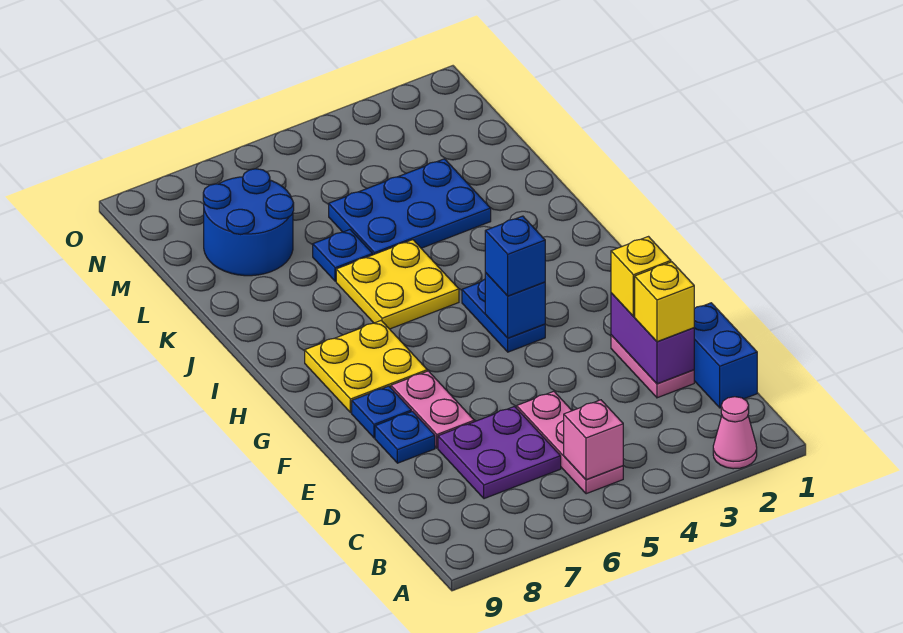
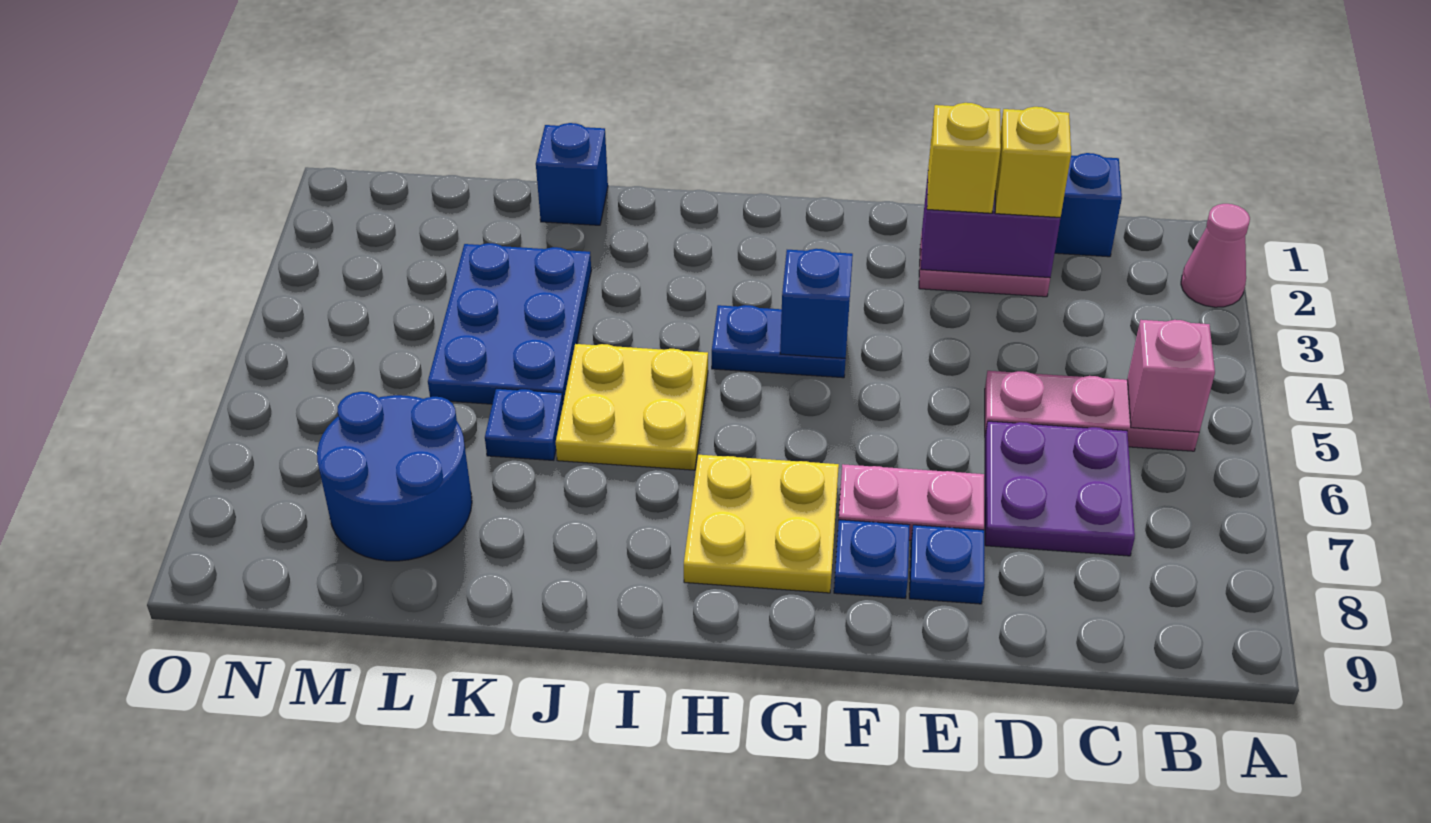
blue 1x1 brick [485,216,545,296] -> blue 1x1 brick moved to [536,123,608,225]

